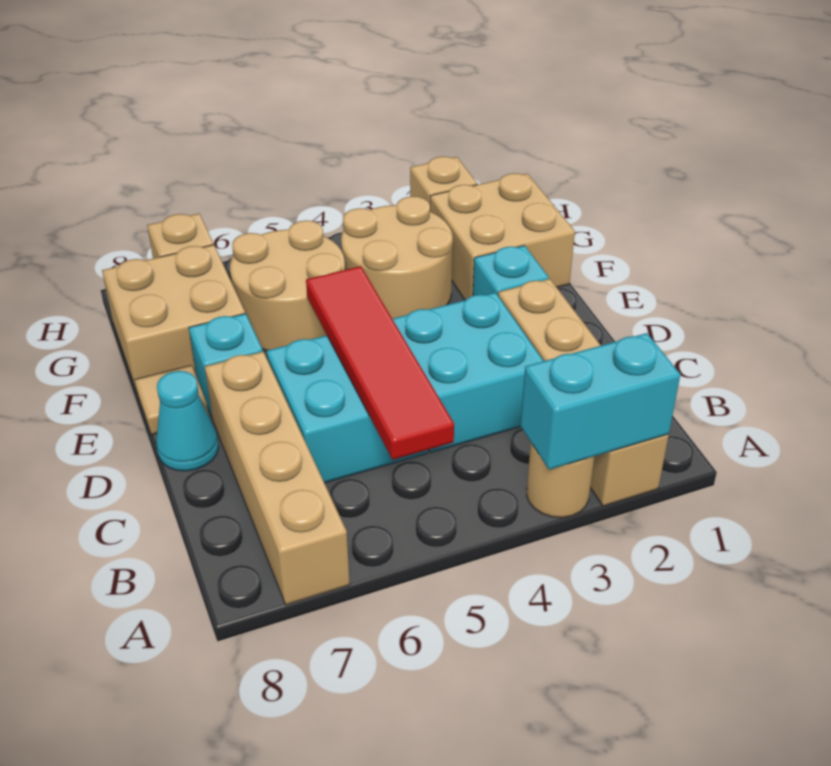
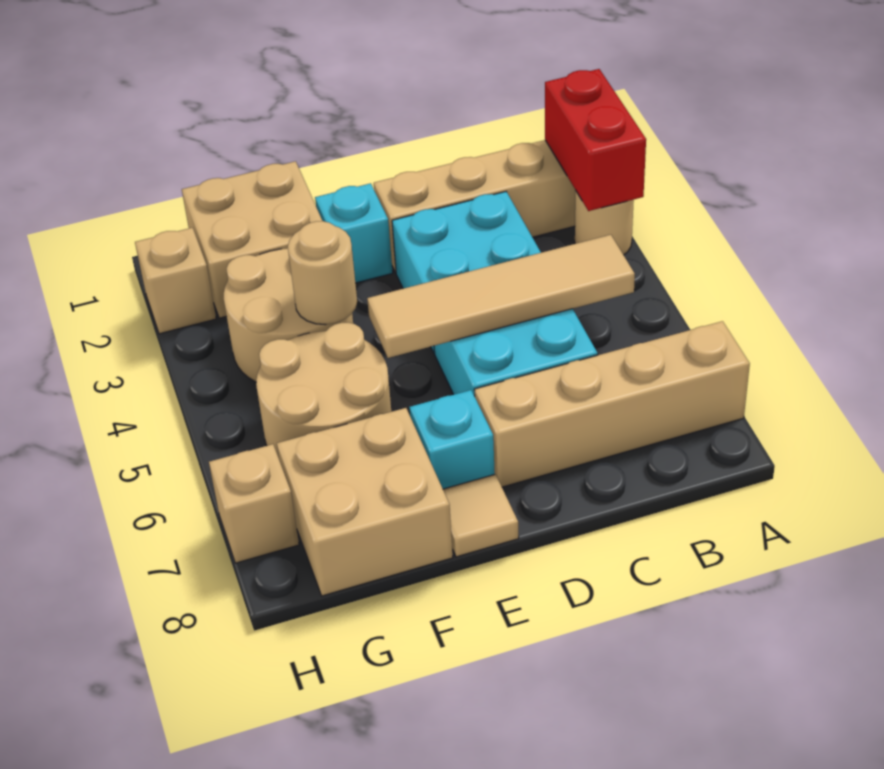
cyan 1x2 brick [520,333,680,470] -> red 1x2 brick [545,69,646,211]
red 1x4 tile [306,266,454,460] -> tan 1x4 tile [367,235,635,358]
cyan 1x1 cone [156,371,219,471] -> none
none -> tan 1x1 round brick [288,221,357,325]

